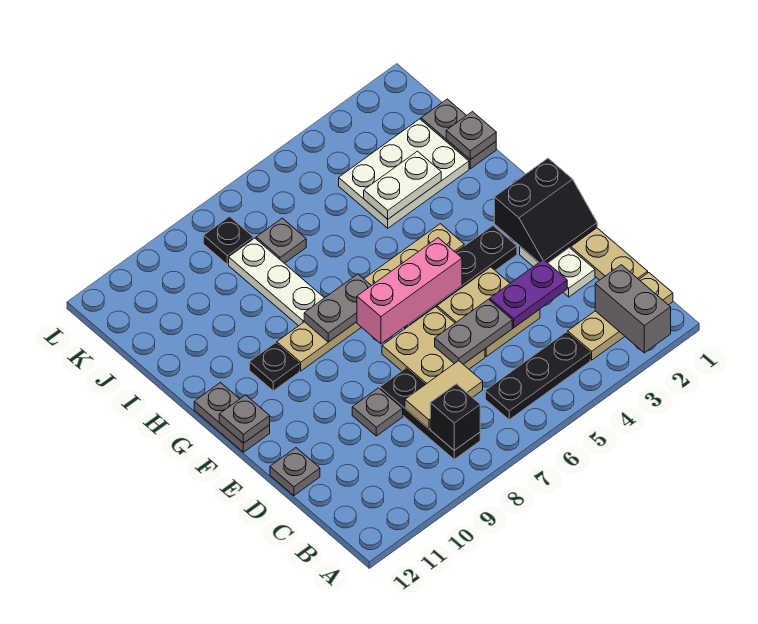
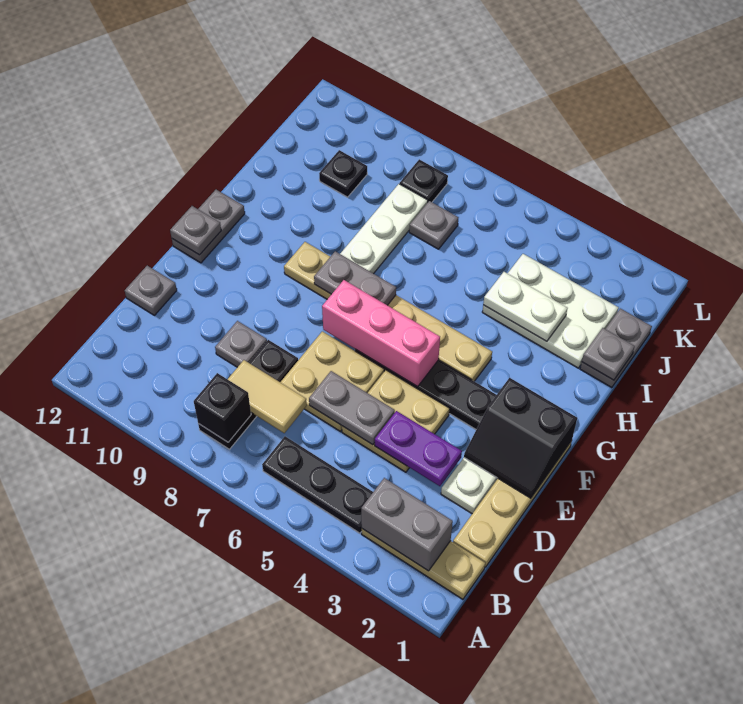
grey 1x2 brick [595,265,671,353] -> grey 1x2 brick turned to [361,478,453,571]
black 1x1 plate [249,343,299,391] -> black 1x1 plate moved to [319,150,367,197]

